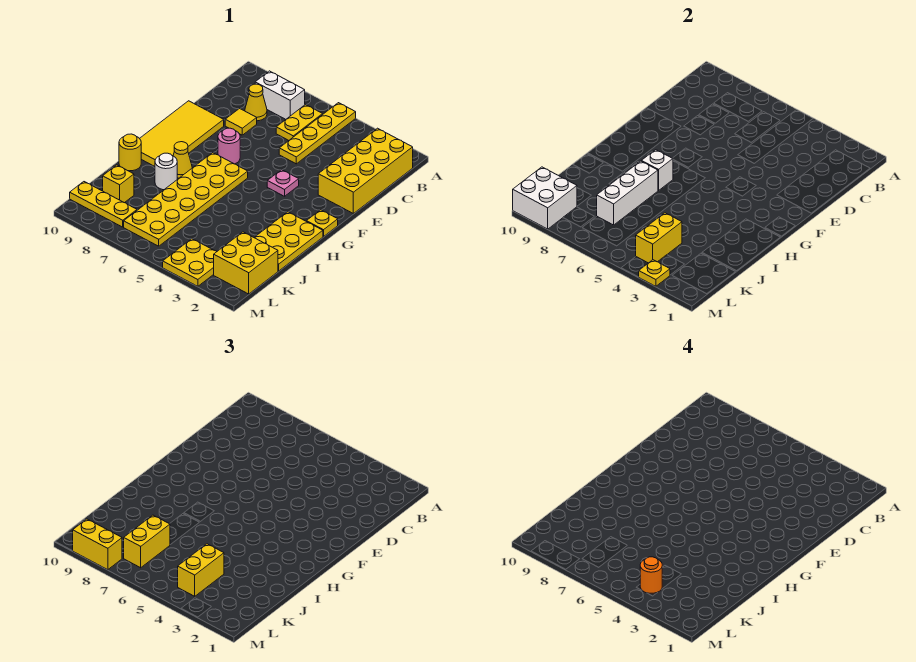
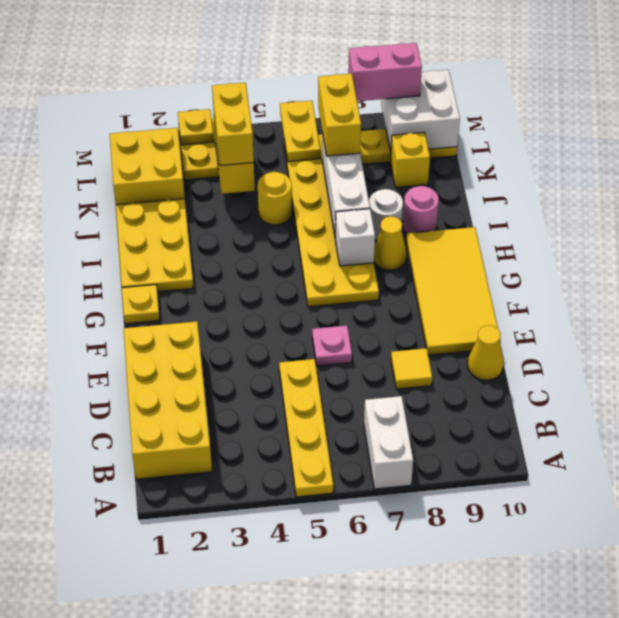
yellow 1x2 plate [276,105,323,140] -> yellow 1x2 plate moved to [280,101,320,161]
white 1x2 brick [255,71,305,120] -> white 1x2 brick turned to [364,396,413,489]
yellow 1x1 cone [245,84,267,121] -> yellow 1x1 cone moved to [468,325,504,380]
pink 1x1 plate [267,170,299,196] -> pink 1x1 plate moved to [312,326,352,366]
pink 1x1 round brick [218,128,240,164] -> pink 1x1 round brick moved to [403,186,439,233]
yellow 1x1 round brick [119,134,141,171] -> yellow 1x1 round brick moved to [258,172,292,225]
orange 1x1 round brick [640,557,662,593] -> none
yellow 1x2 brick [73,519,122,570] -> pink 1x2 brick [348,43,422,101]

